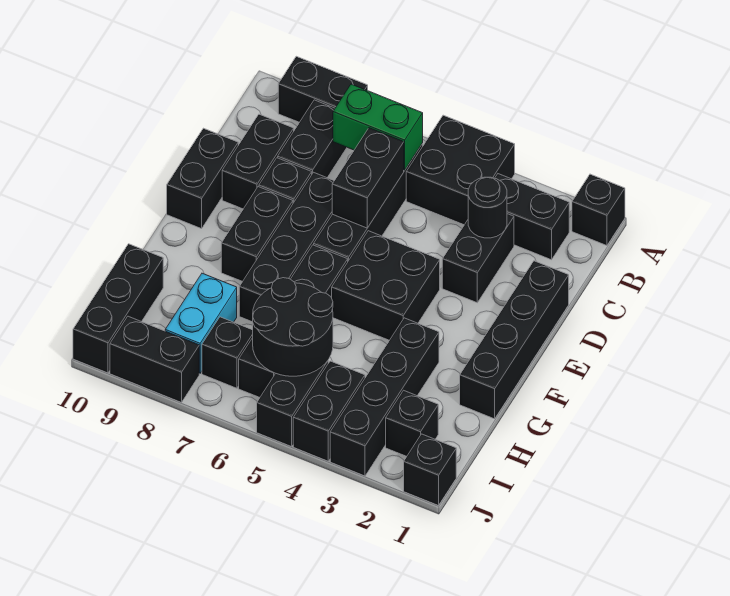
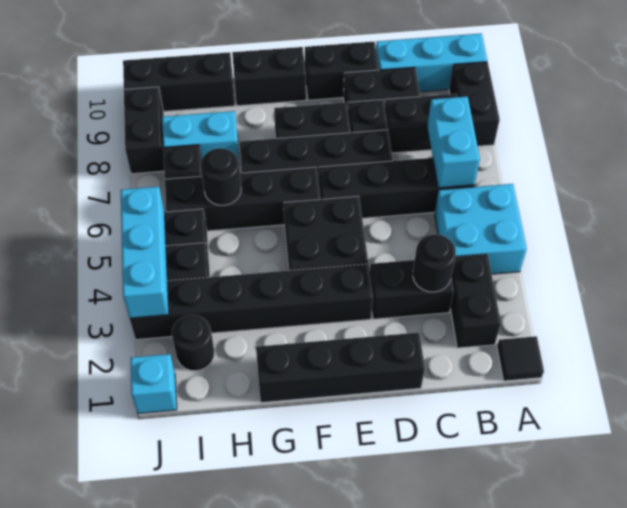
black 1x1 brick [572,174,625,246] -> black 1x1 tile [497,336,544,381]
black 2x2 brick [406,115,515,225] -> cyan 2x2 brick [435,184,527,274]
none -> cyan 1x3 brick [376,33,487,92]
green 1x2 brick [333,84,423,170] -> cyan 1x2 brick [427,97,480,188]
black 1x2 brick [332,128,404,228] -> black 1x2 brick moved to [232,47,306,106]
black 1x4 brick [330,318,439,476] -> black 1x6 brick [130,264,373,340]
black 2x2 round brick [253,278,333,376] -> black 1x1 round brick [201,148,241,205]
black 1x1 brick [386,390,438,456] -> black 1x1 round brick [172,315,214,371]
black 1x1 brick [404,434,456,505] -> cyan 1x1 brick [131,354,177,414]
none -> cyan 1x3 brick [121,187,169,318]

